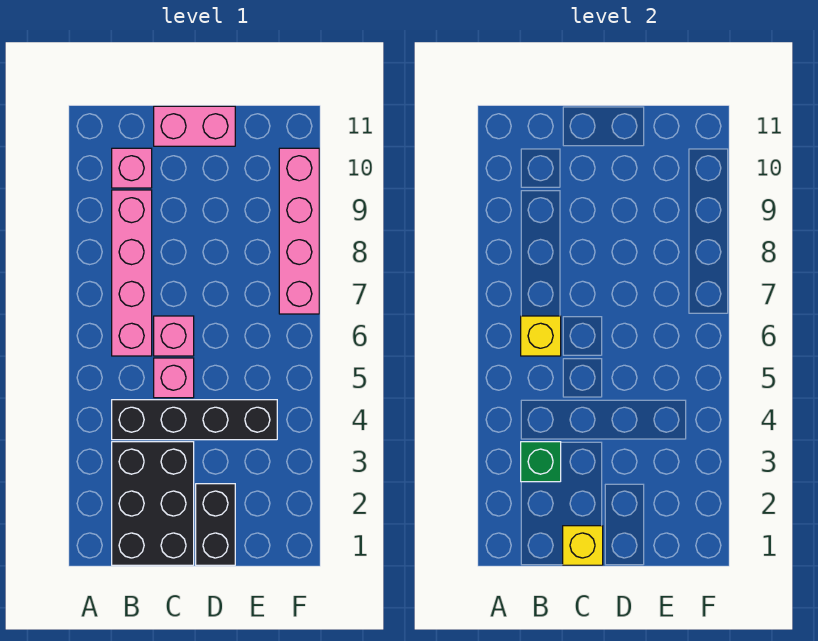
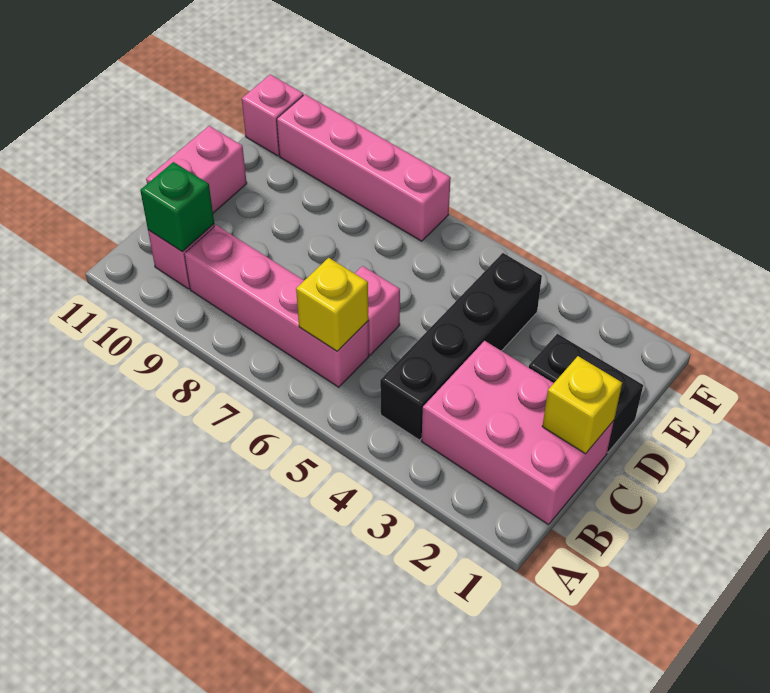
black 2x3 brick [112,442,194,565] -> pink 2x3 brick [422,341,614,525]
green 1x1 brick [521,442,561,482] -> green 1x1 brick moved to [140,162,214,252]
pink 1x1 brick [154,358,194,398] -> pink 1x1 brick moved to [242,74,303,156]

